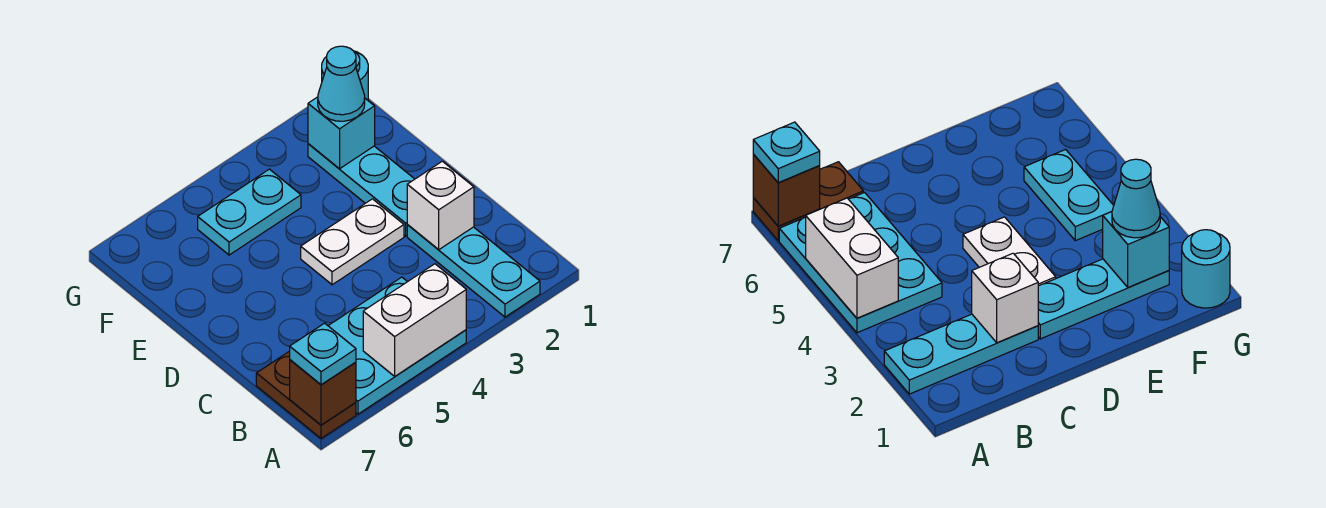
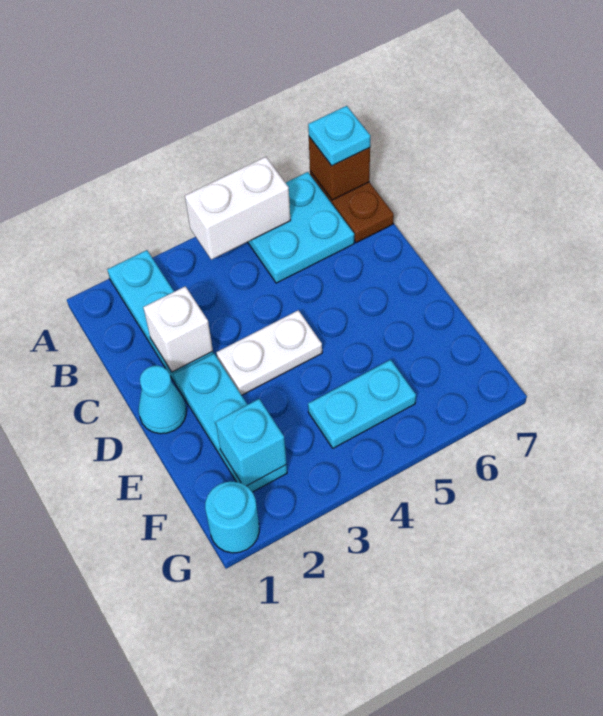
cyan 2x3 plate [328,277,466,414] -> cyan 2x2 plate [248,172,354,283]
cyan 1x1 cone [318,46,365,121] -> cyan 1x1 cone moved to [139,366,186,434]

